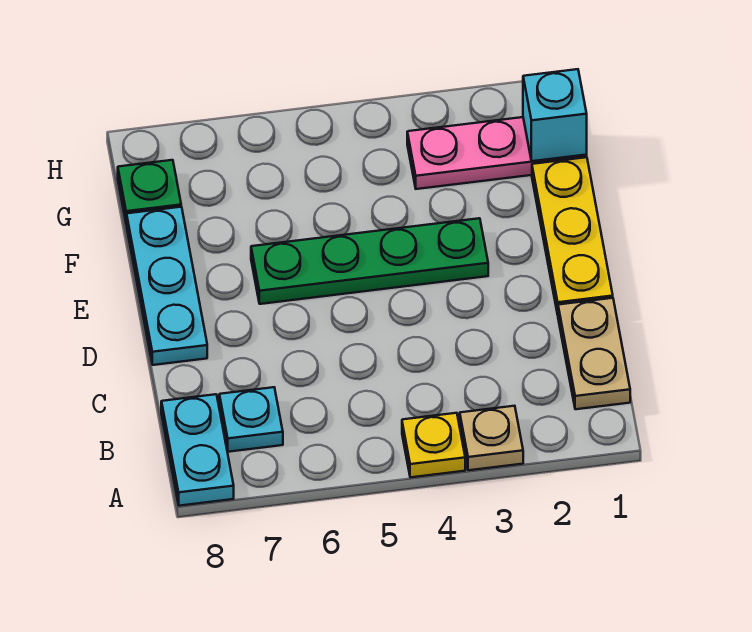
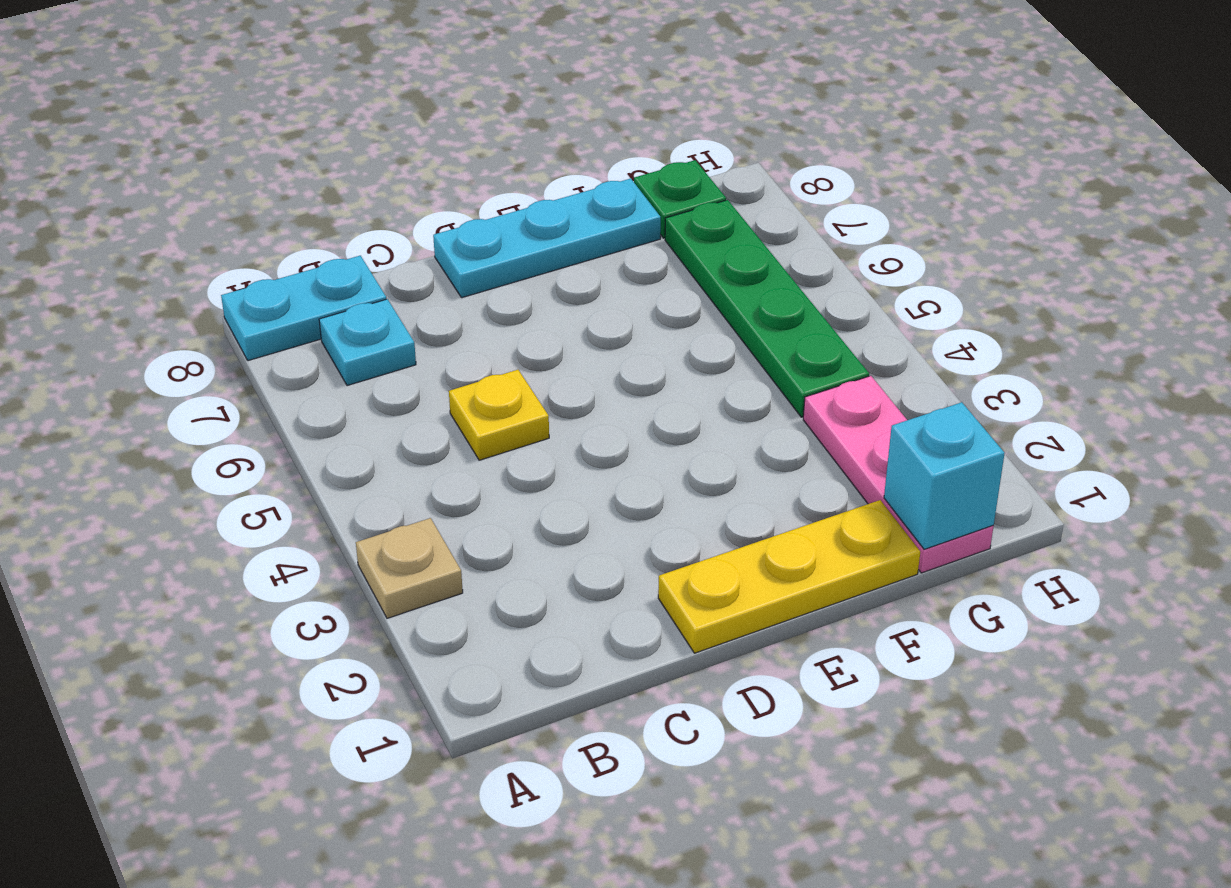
yellow 1x1 plate [402,413,465,477] -> yellow 1x1 plate moved to [449,370,549,460]
tan 1x2 plate [558,298,630,409] -> none
green 1x4 plate [251,218,488,304] -> green 1x4 plate moved to [665,200,869,417]

